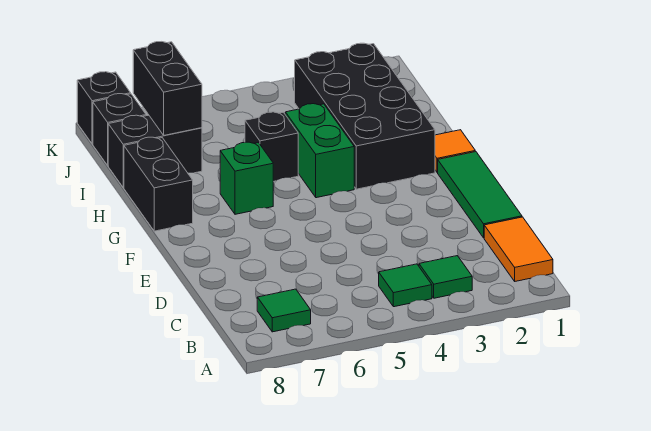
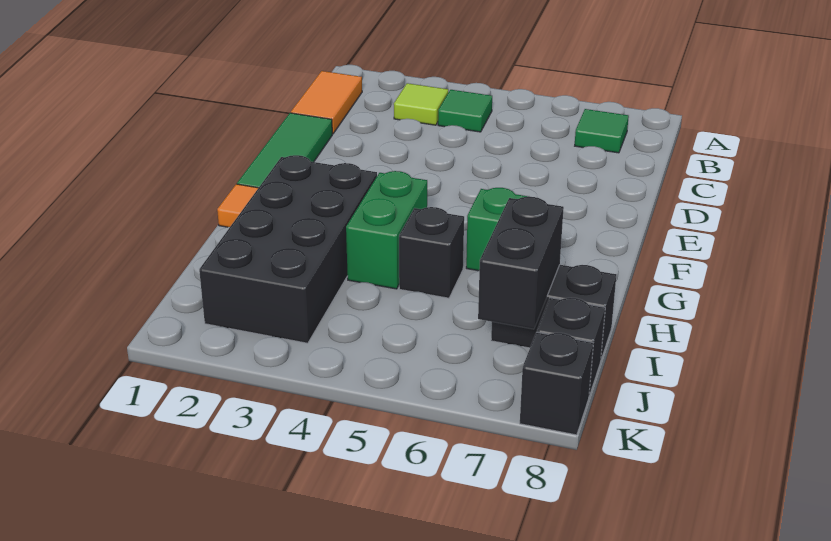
green 1x1 tile [419,256,472,298] -> lime 1x1 tile [394,83,448,125]
black 1x2 brick [124,137,193,231] -> none

